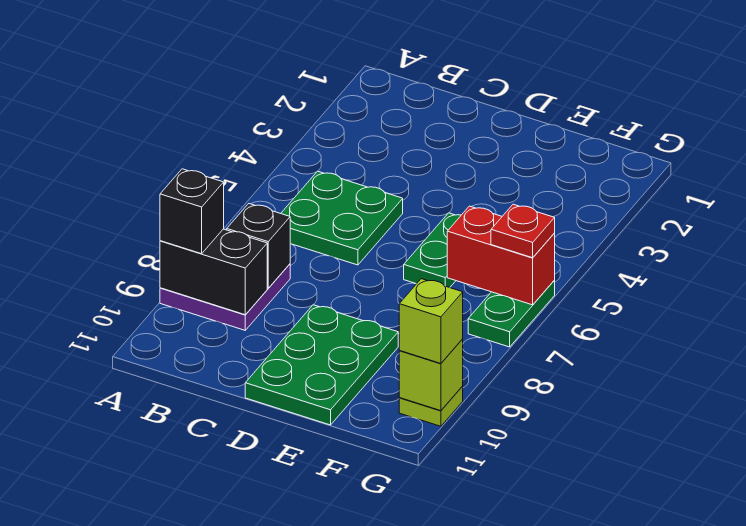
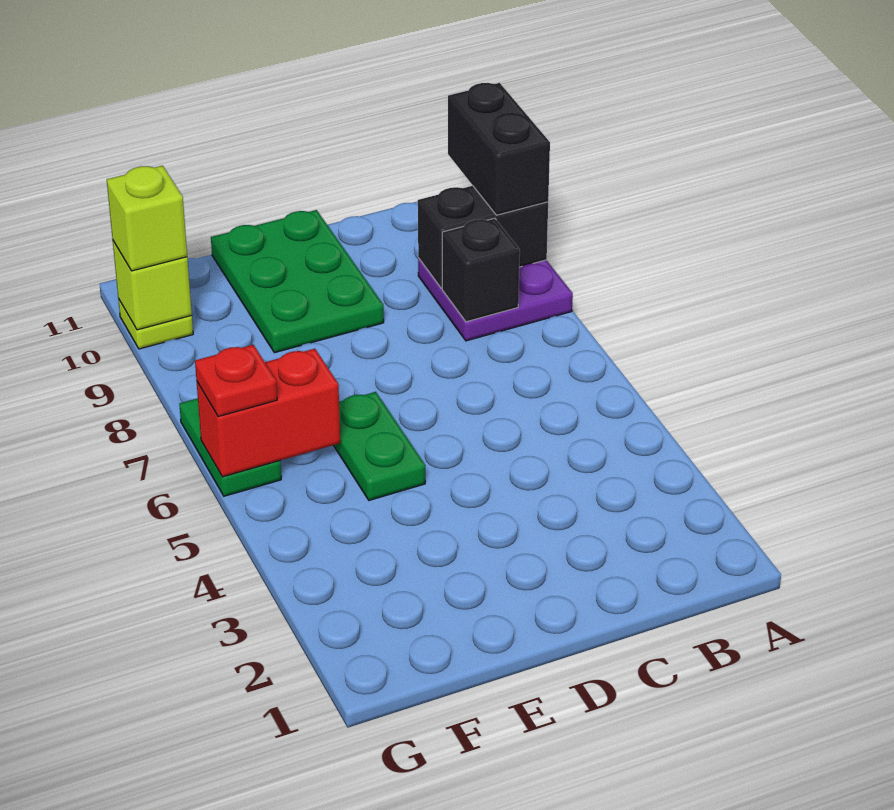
black 1x1 brick [160,169,224,254] -> black 1x2 brick [448,83,550,215]
green 2x2 plate [281,171,403,265] -> none

